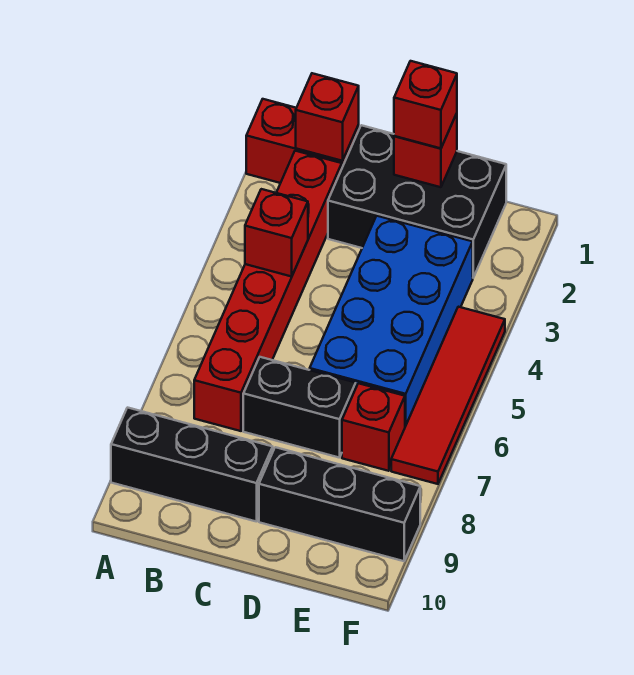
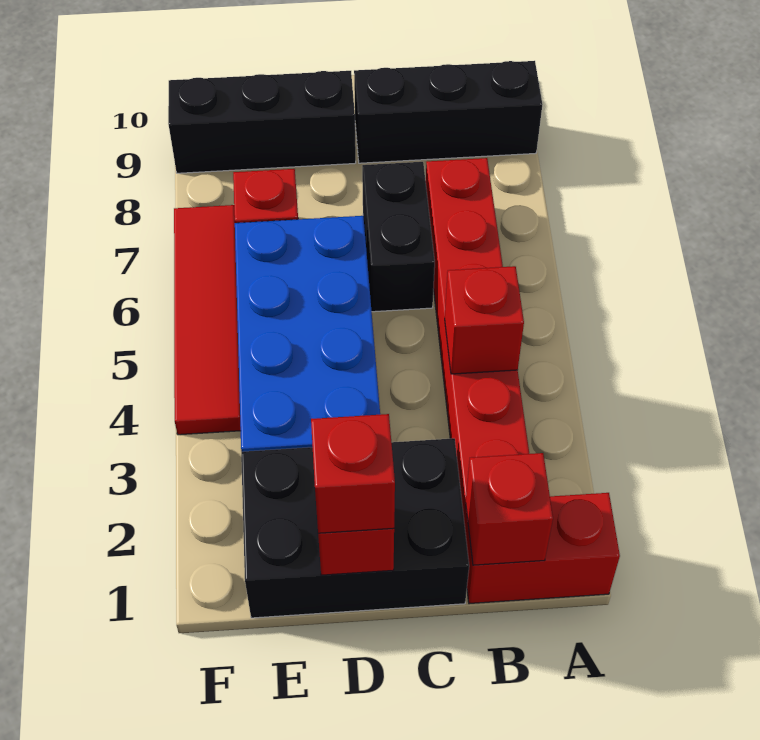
black 1x2 brick [243,357,356,458] -> black 1x2 brick turned to [362,162,435,312]

